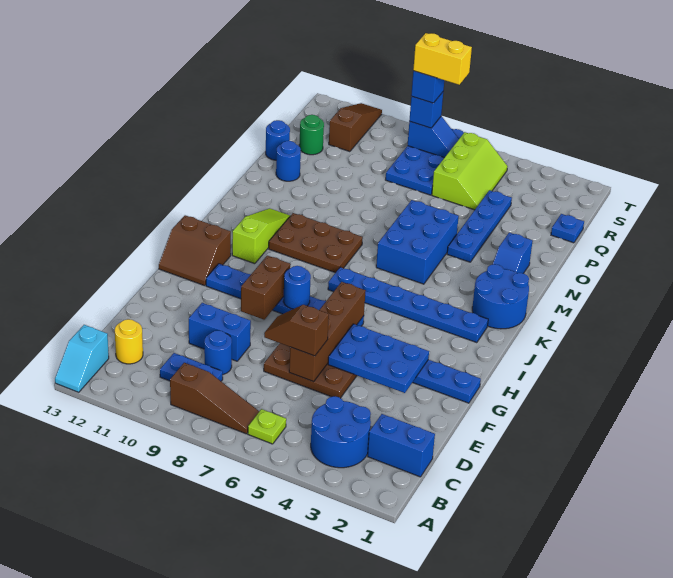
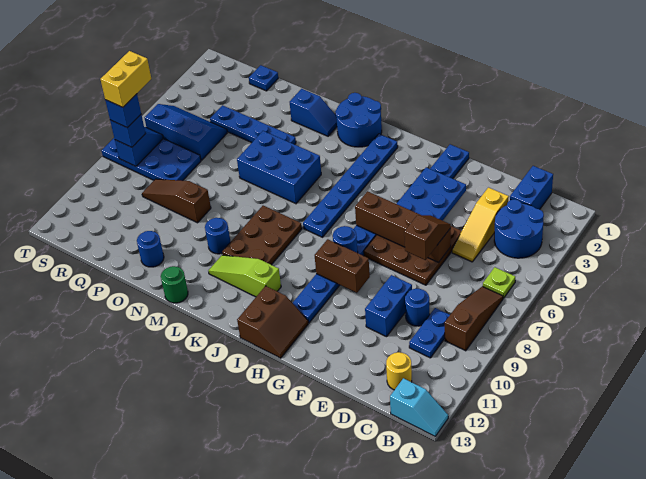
none -> yellow 1x3 slope [452,187,509,262]
brown 1x2 slope [264,305,329,356] -> brown 1x2 slope turned to [404,215,451,260]
blue 1x1 round brick [266,120,290,160] -> blue 1x1 round brick moved to [205,218,231,254]
lime 2x3 slope [432,132,508,210] -> blue 2x3 slope [145,104,228,160]
green 1x1 round brick [299,115,324,155] -> green 1x1 round brick moved to [161,266,188,303]
brown 1x3 slope [329,103,382,152] -> brown 1x3 slope moved to [142,179,211,223]

